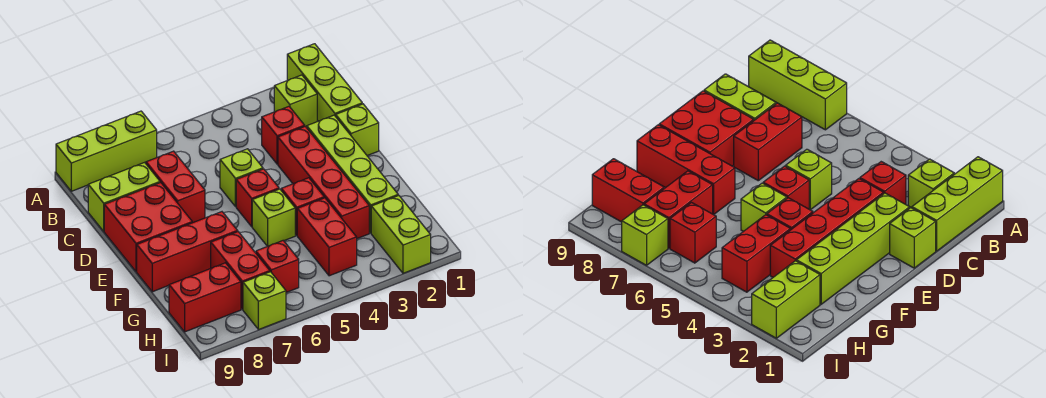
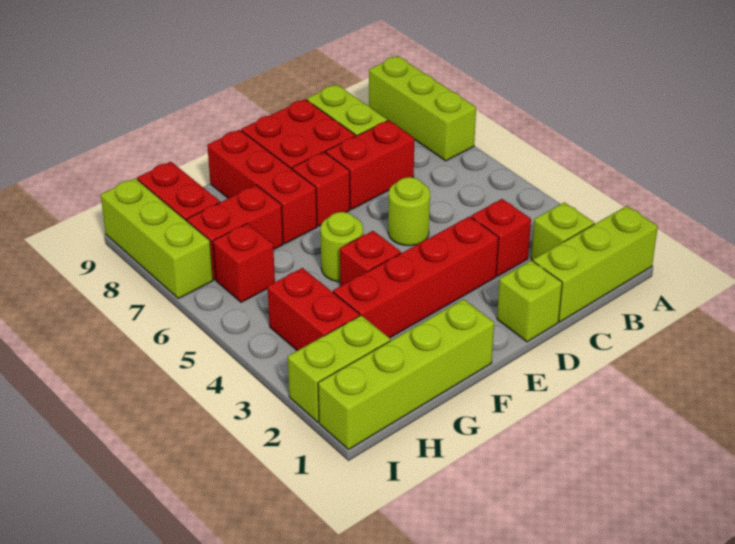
lime 1x4 brick [307,115,398,233] -> lime 1x4 brick moved to [318,299,494,450]
lime 1x1 brick [220,149,263,207] -> lime 1x1 round brick [388,177,430,246]
red 1x1 brick [236,169,279,227] -> red 1x1 brick moved to [292,152,350,226]
lime 1x1 brick [252,189,295,246] -> lime 1x1 round brick [320,212,363,282]
red 1x2 brick [297,198,357,276] -> red 1x2 brick turned to [268,268,360,351]
lime 1x1 brick [243,272,286,330] -> lime 1x3 brick [101,178,213,299]

